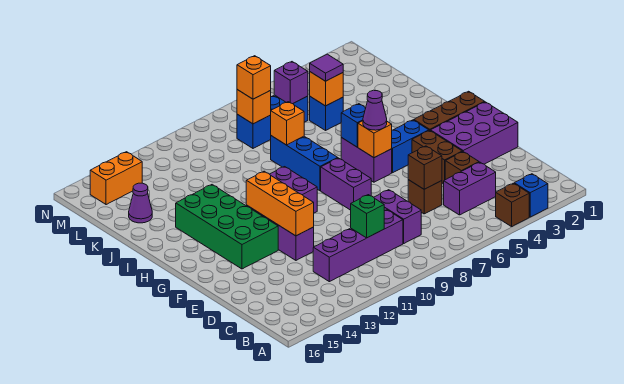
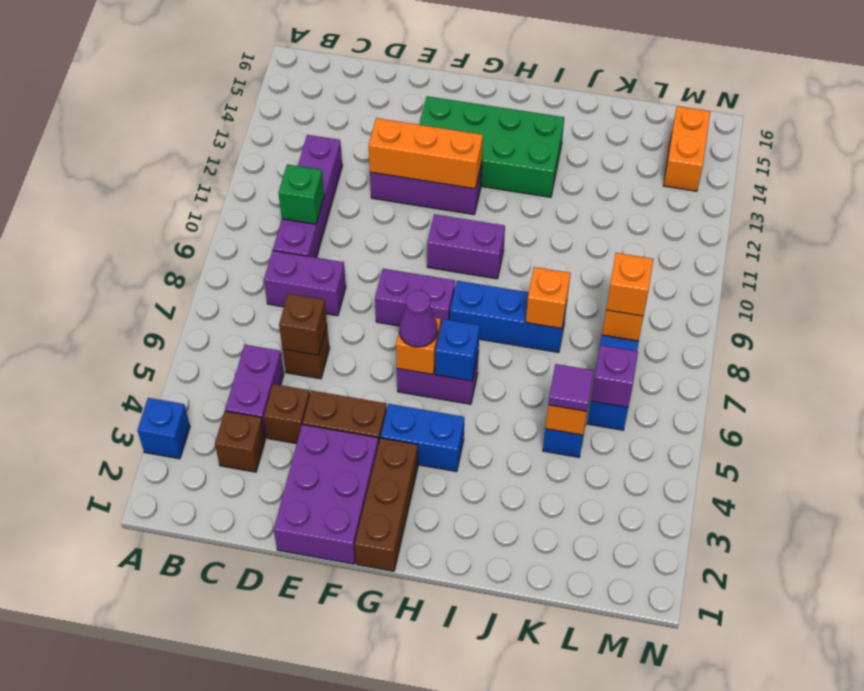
brown 1x1 brick [496,183,529,227] -> brown 1x1 brick moved to [215,411,265,472]
blue 1x2 brick [392,120,429,173] -> blue 1x2 brick turned to [381,404,464,472]
purple 1x1 cone [129,183,152,223] -> none

